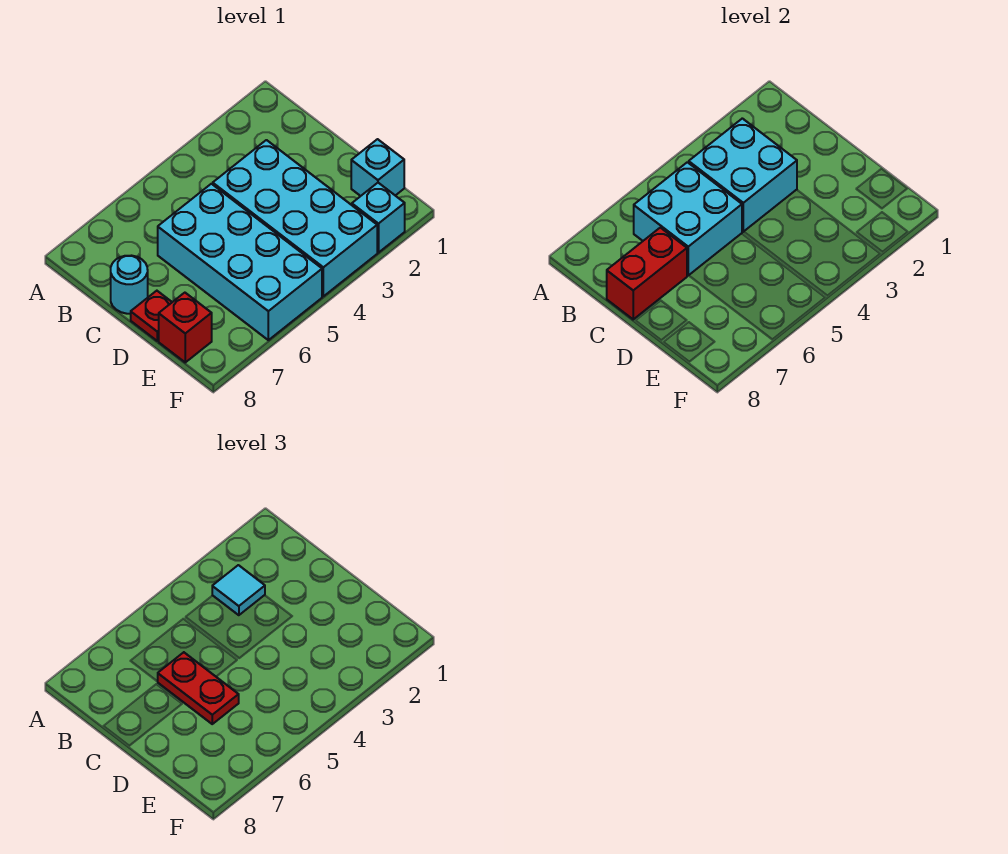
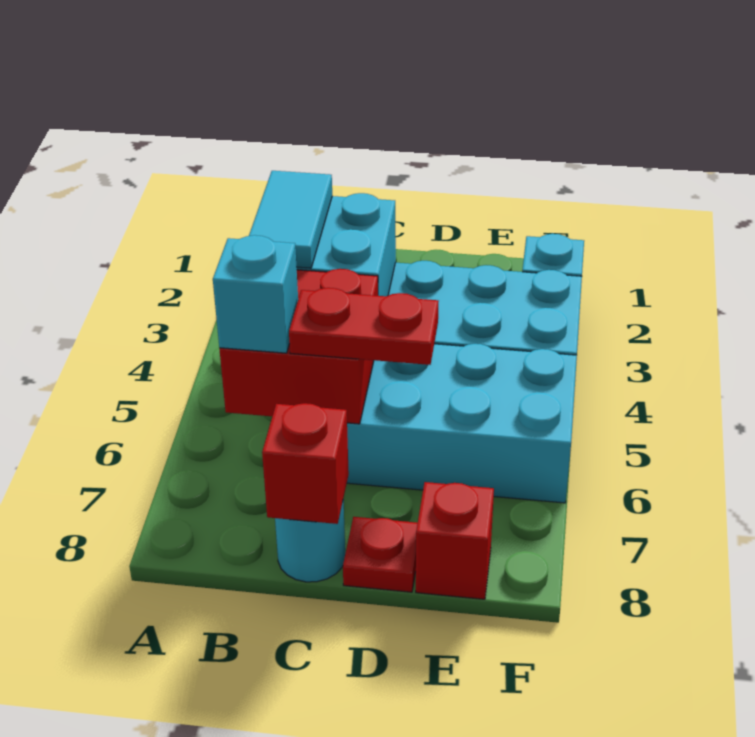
cyan 1x1 tile [212,565,265,615] -> cyan 1x2 tile [249,171,332,268]
cyan 2x2 brick [634,162,742,276] -> red 2x2 brick [219,269,378,424]
red 1x2 brick [607,228,687,319] -> red 1x1 brick [262,403,349,524]
cyan 1x1 brick [351,139,404,196] -> cyan 1x1 brick moved to [213,235,298,353]

